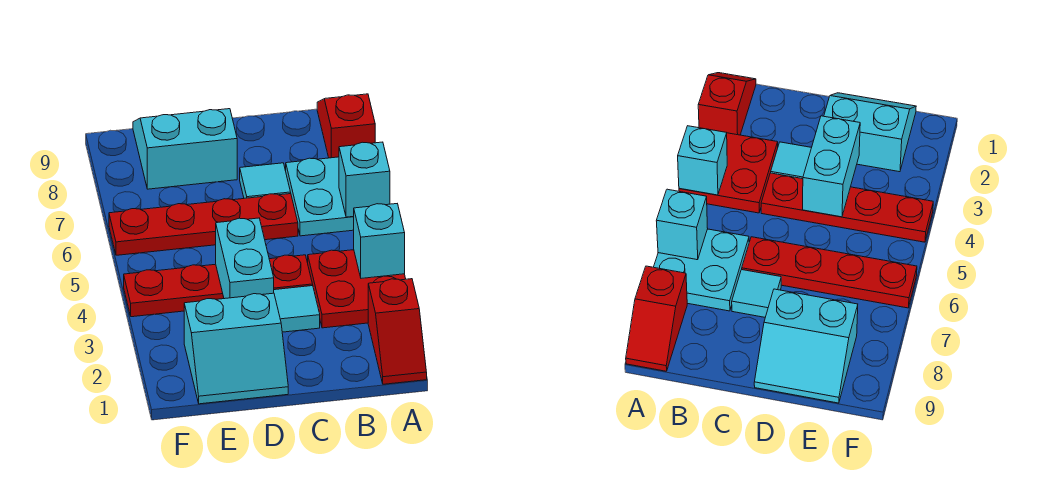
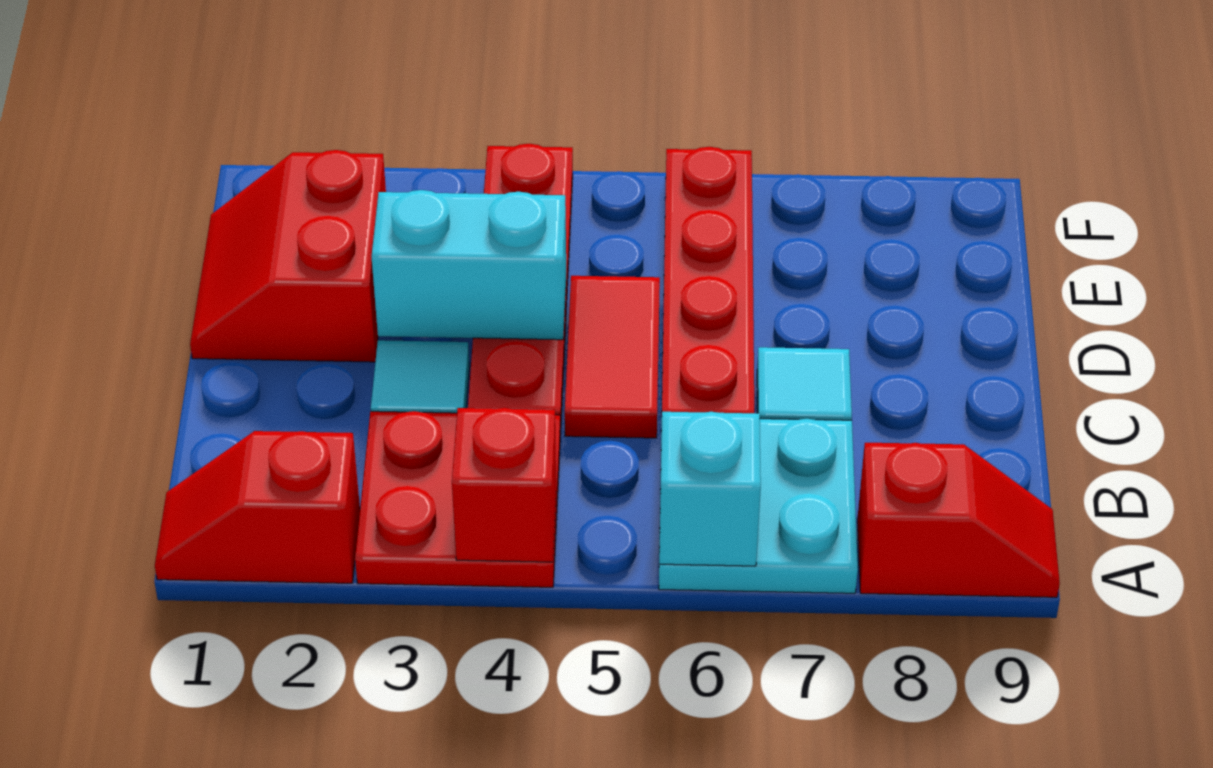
cyan 1x1 brick [354,204,405,278] -> red 1x1 brick [452,408,556,562]
none -> red 1x2 tile [565,276,660,438]
cyan 2x2 slope [184,293,288,404] -> red 2x2 slope [190,150,386,362]
cyan 2x2 slope [133,109,237,189] -> none

